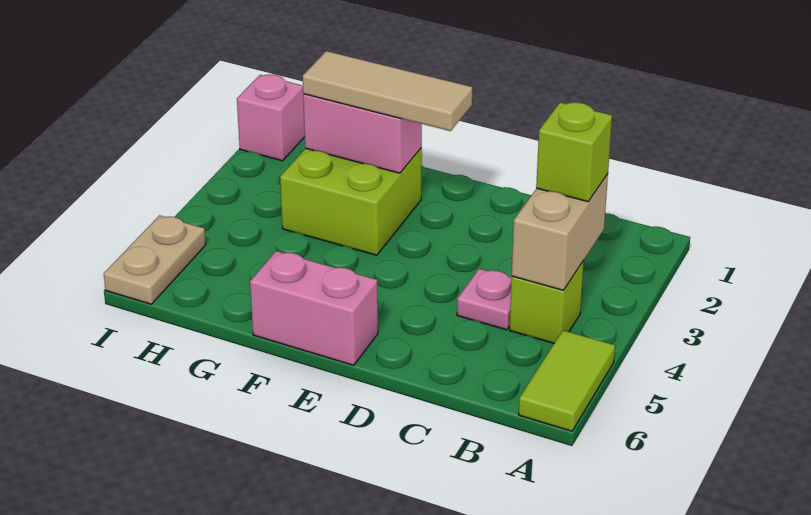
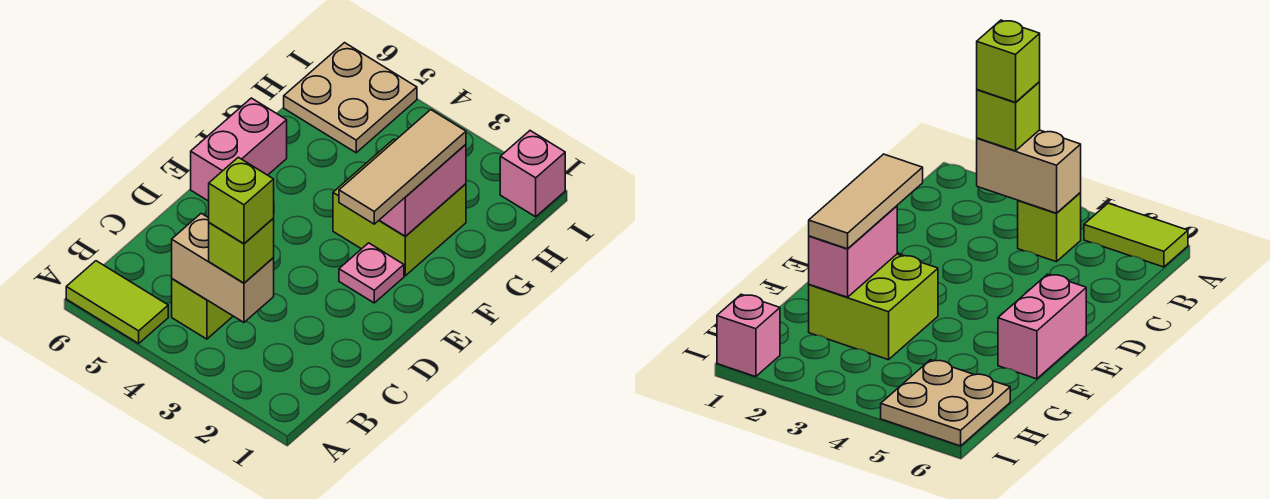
none -> lime 1x1 brick [209,157,274,244]
pink 1x1 plate [457,269,512,330] -> pink 1x1 plate moved to [339,243,404,303]
tan 1x2 plate [104,215,206,304] -> tan 2x2 plate [284,43,417,153]

